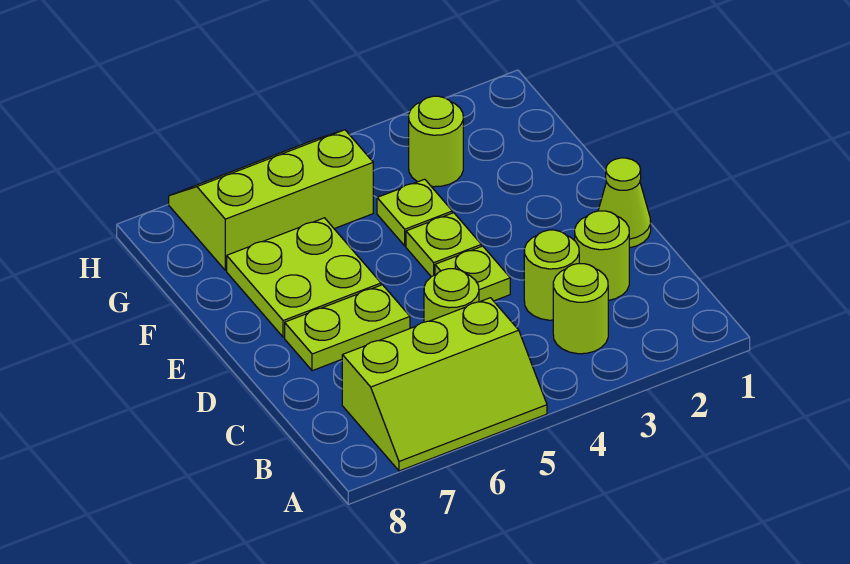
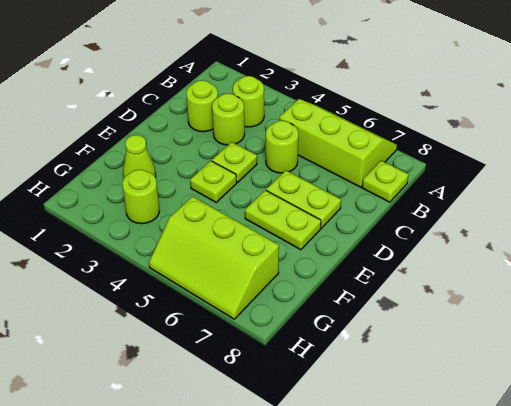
lime 1x1 cone [598,158,651,248] -> lime 1x1 cone moved to [123,135,156,178]
lime 2x2 plate [227,218,381,337] -> lime 1x2 plate [245,190,321,250]
lime 1x1 plate [377,179,452,246] -> lime 1x1 plate moved to [362,161,408,202]

